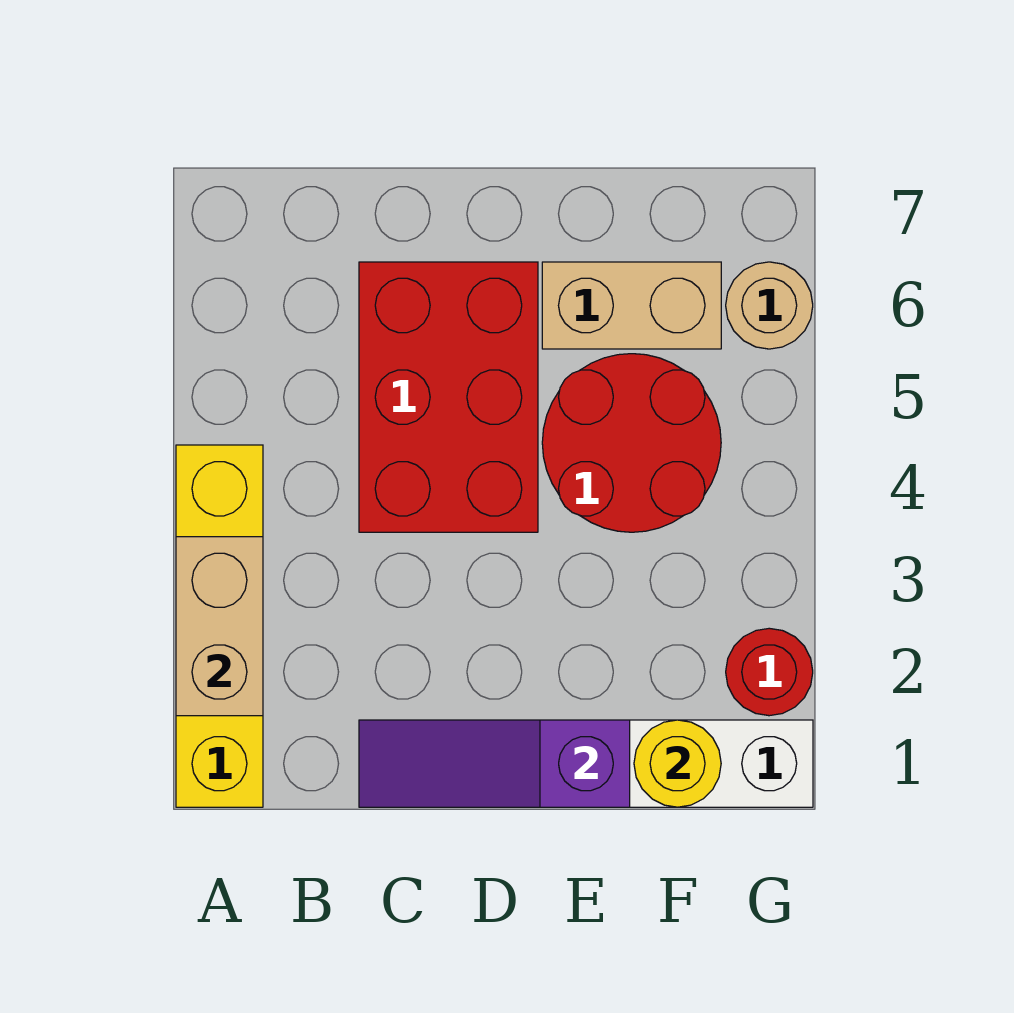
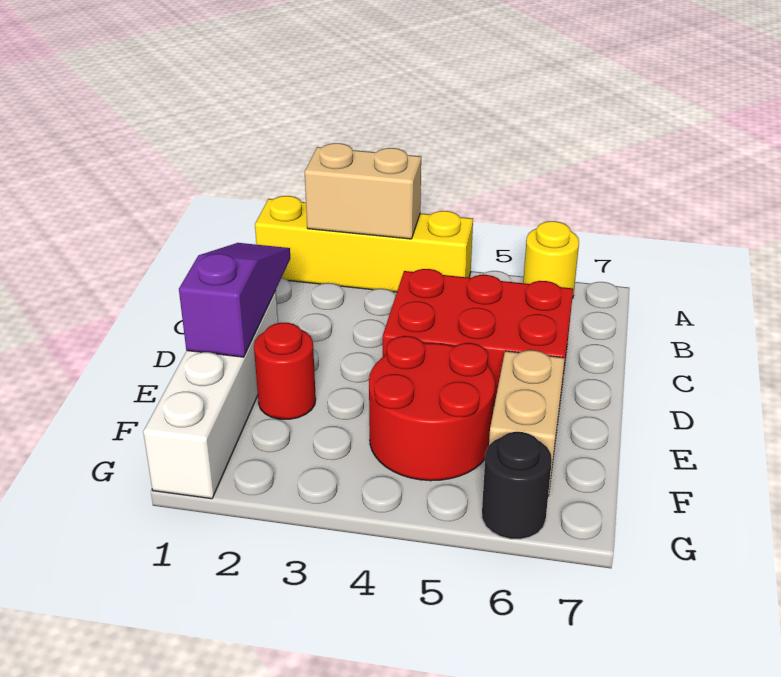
yellow 1x1 round brick [634,720,721,807] -> yellow 1x1 round brick moved to [523,221,579,298]
red 1x1 round brick [726,628,813,716] -> red 1x1 round brick moved to [254,323,316,419]
tan 1x1 round brick [726,262,813,349] -> black 1x1 round brick [482,432,552,539]

